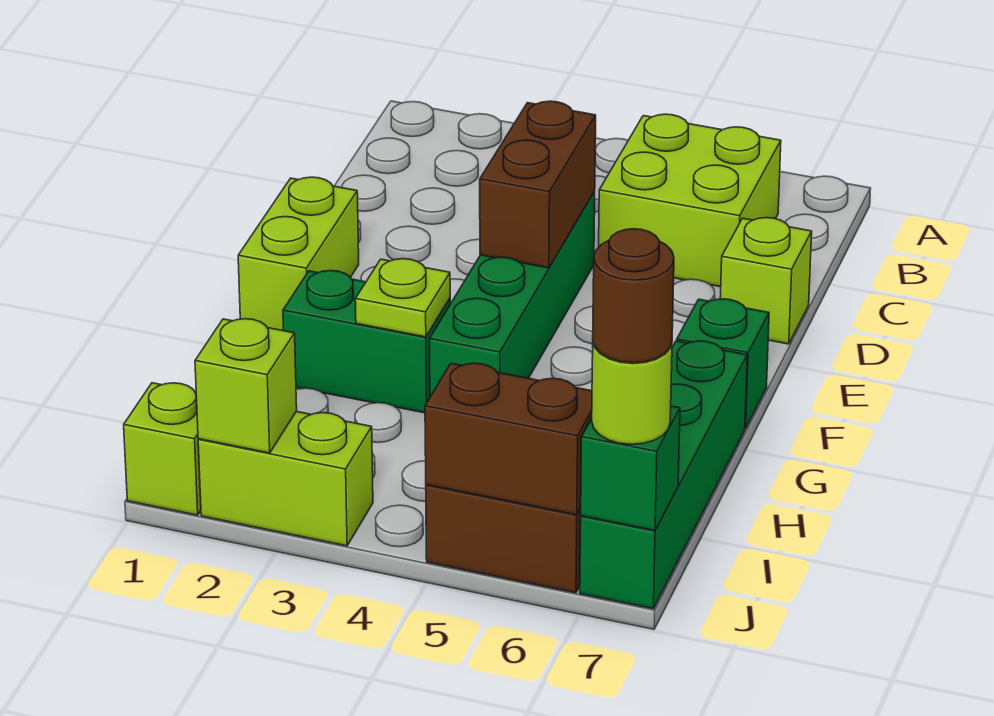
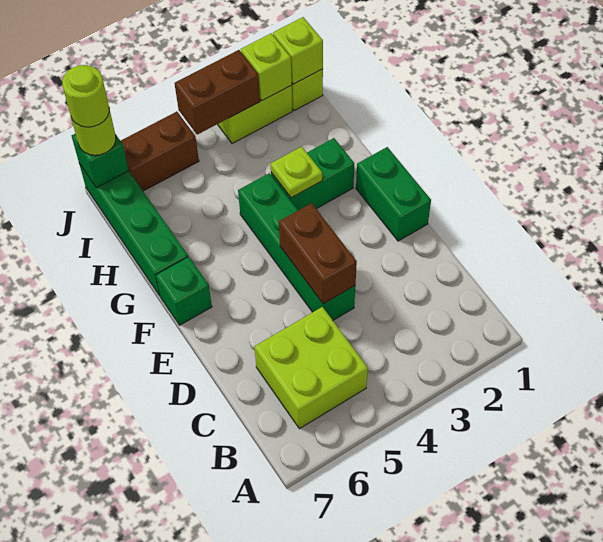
lime 1x1 brick [720,218,812,344] -> lime 1x1 brick moved to [273,17,323,84]
lime 1x2 brick [238,177,359,331] -> green 1x2 brick [356,147,431,241]
brown 1x2 brick [425,363,592,515] -> brown 1x2 brick moved to [175,50,260,135]
brown 1x1 round brick [593,229,674,363] -> lime 1x1 round brick [62,65,109,127]

